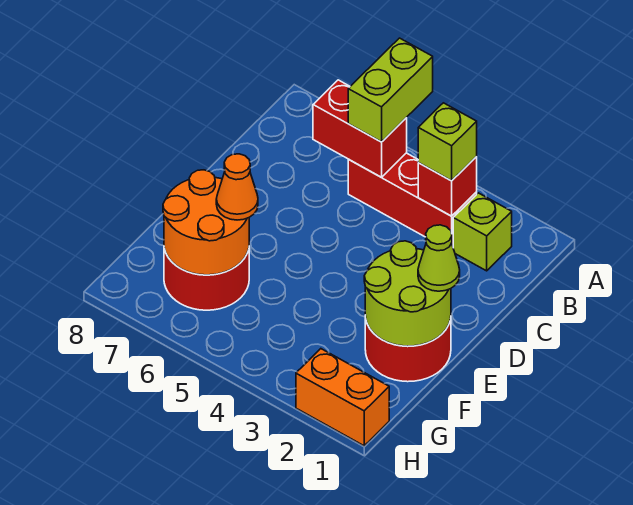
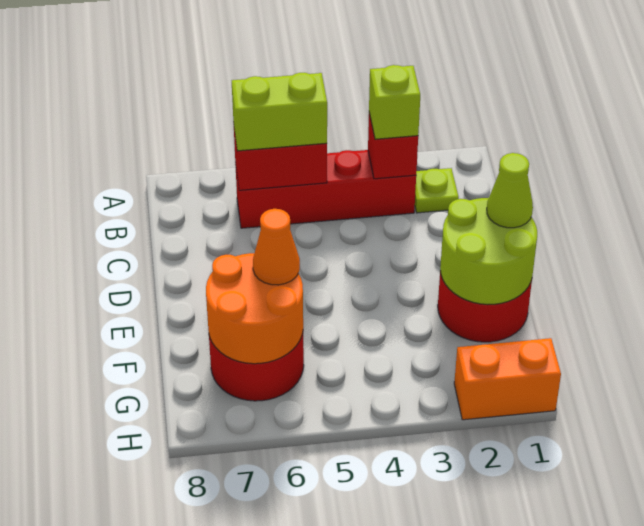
lime 1x2 brick [348,38,433,142] -> lime 1x2 brick turned to [232,73,327,151]
lime 1x1 brick [453,193,512,271] -> lime 1x1 plate [415,168,459,213]
red 1x3 brick [348,153,477,246] -> red 1x4 brick [235,150,416,228]

